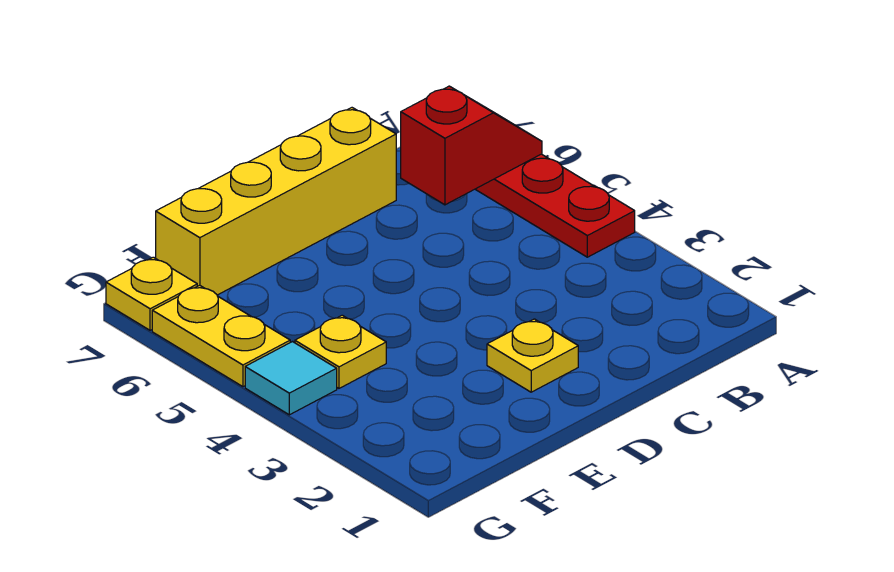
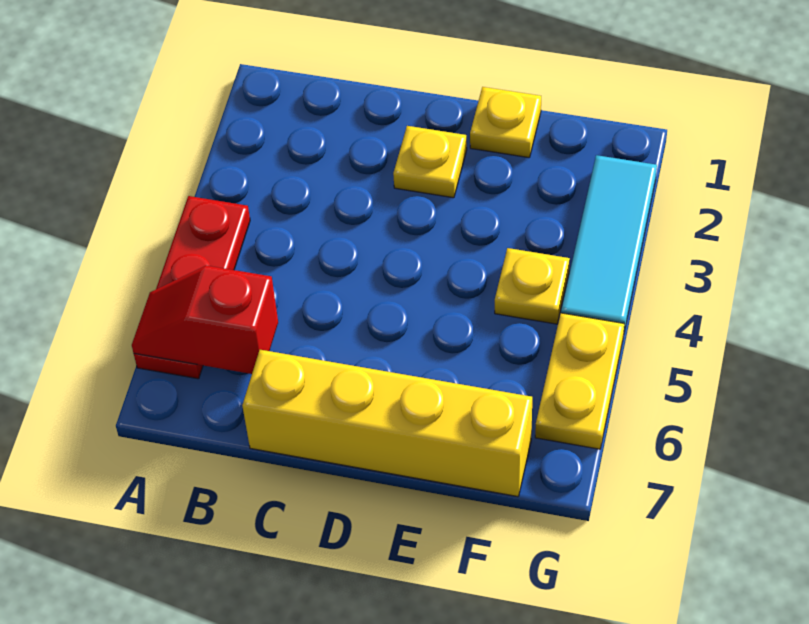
cyan 1x1 tile [245,342,337,415] -> cyan 1x3 tile [561,155,657,332]
yellow 1x1 plate [106,257,197,330] -> yellow 1x1 plate moved to [470,87,541,158]

